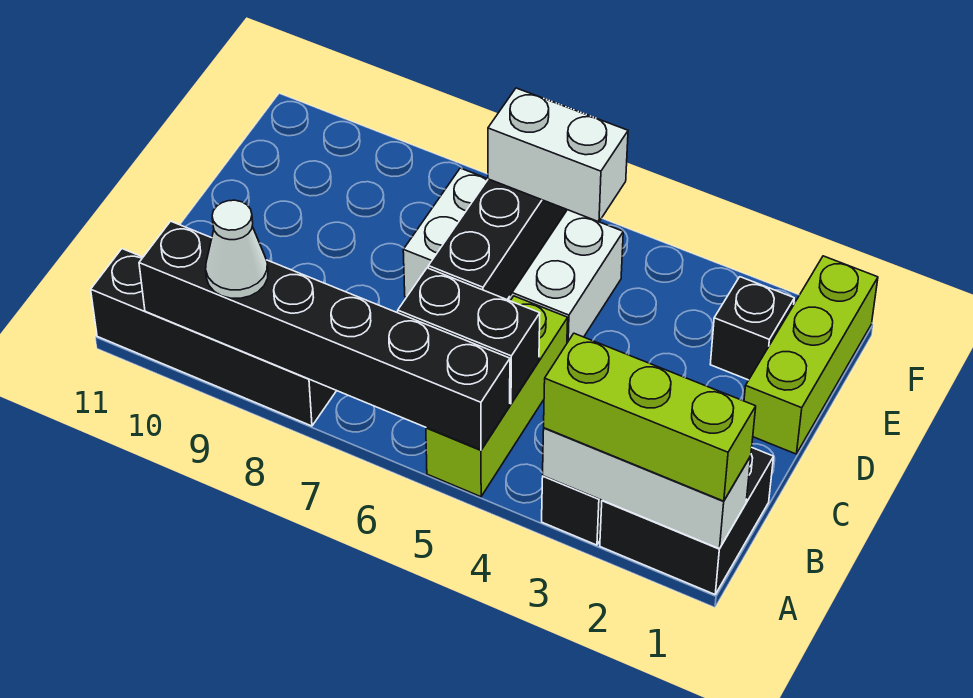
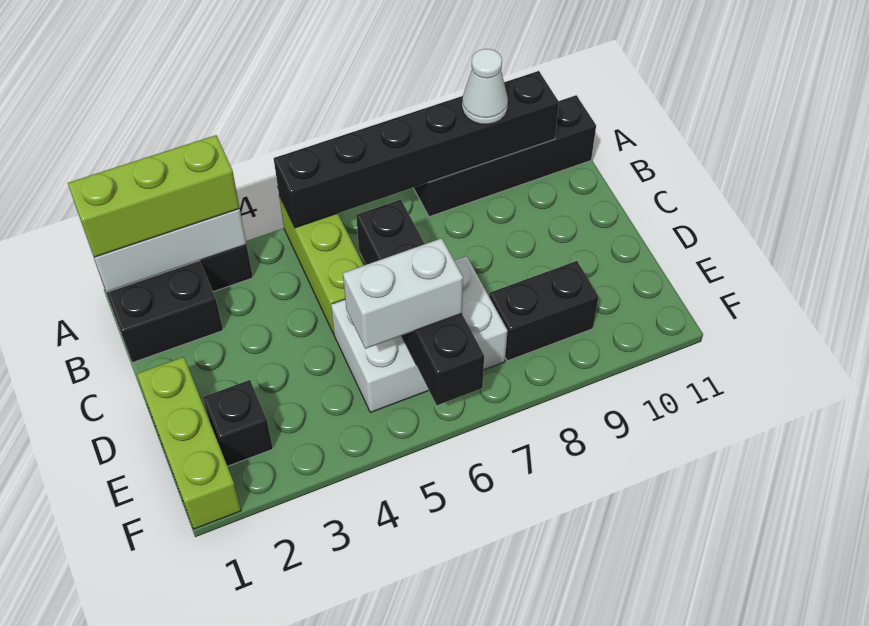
black 1x2 brick [398,268,540,404] -> black 1x2 brick moved to [489,261,598,361]

